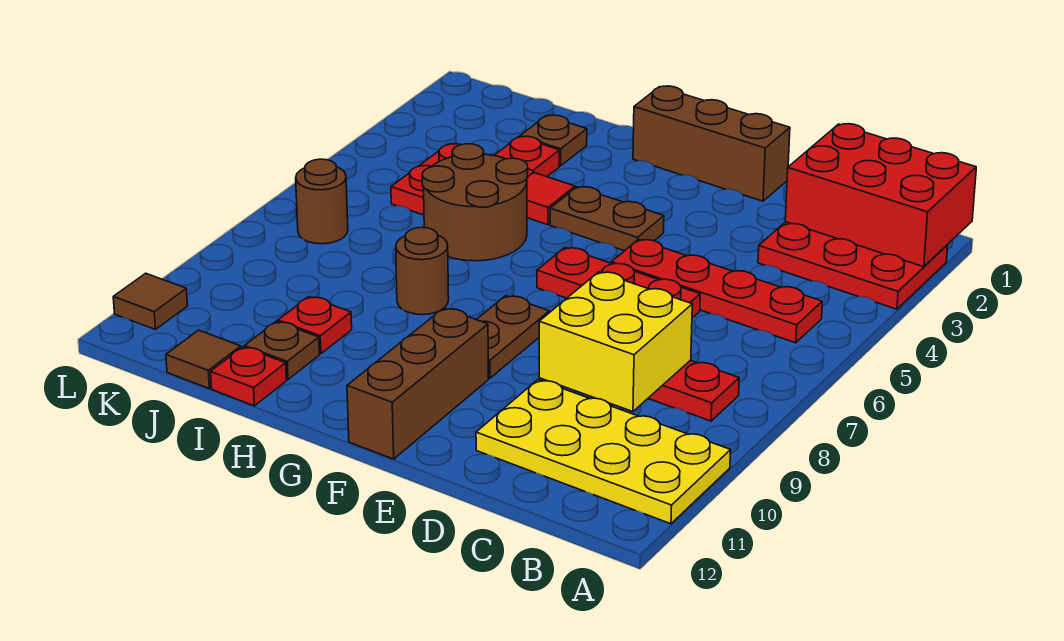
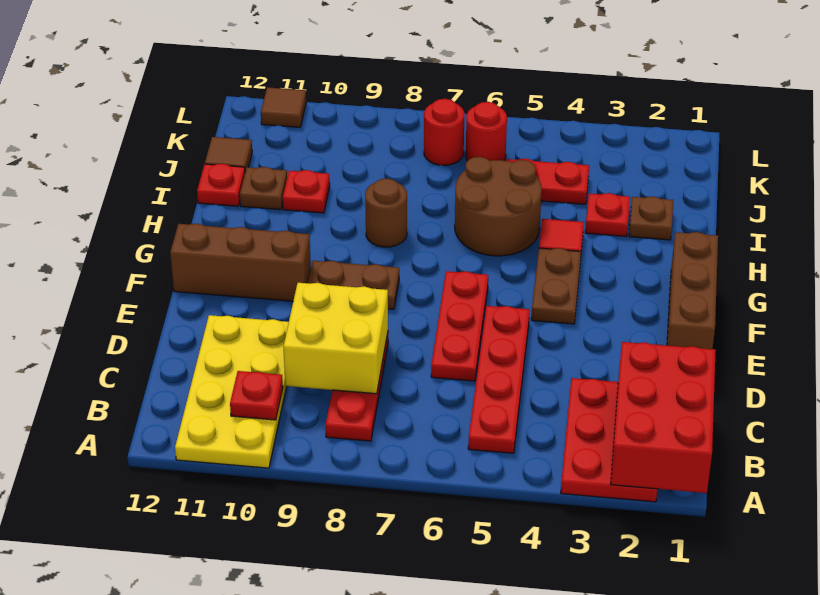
none -> red 1x1 plate [230,371,283,420]
none -> red 1x1 round brick [466,102,507,161]
brown 1x1 round brick [296,159,348,244] -> red 1x1 round brick [424,99,464,165]

